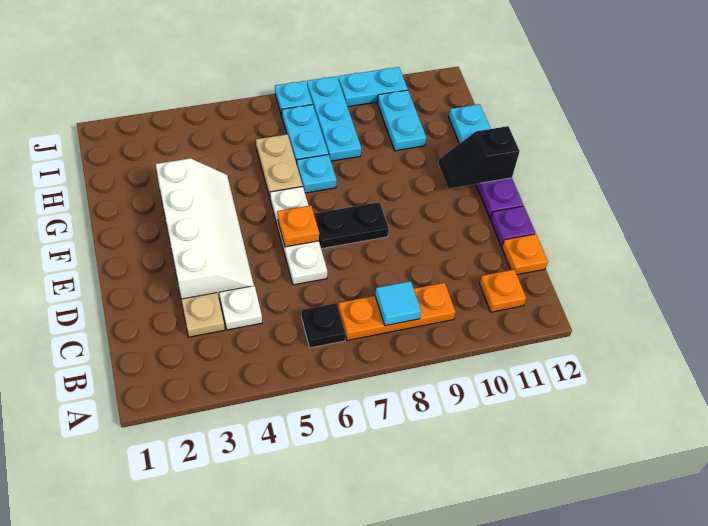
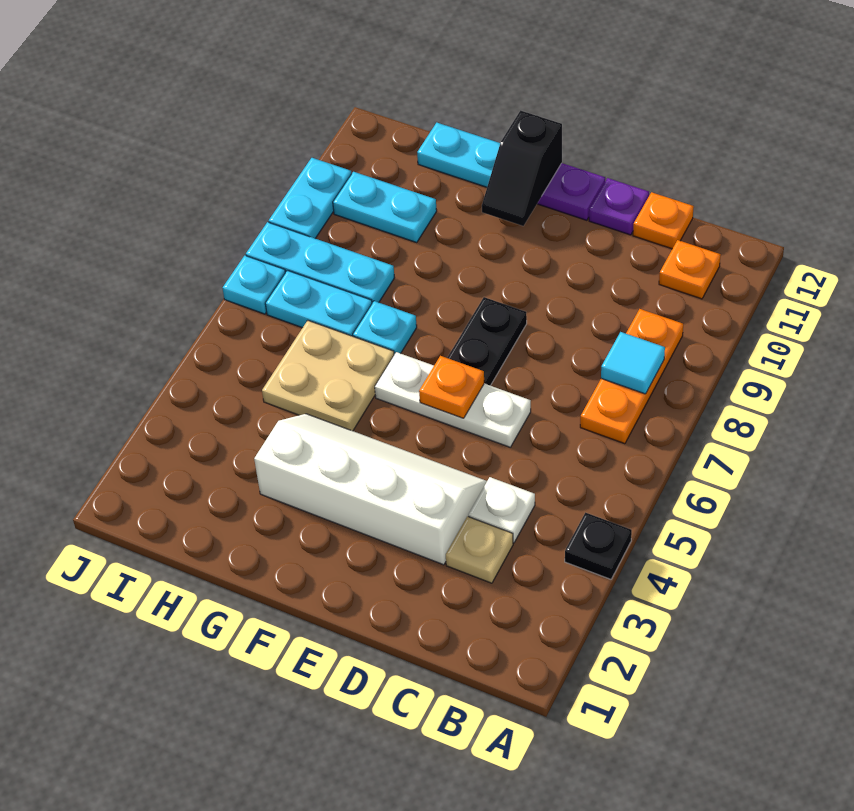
black 1x1 plate [301,303,346,348] -> black 1x1 plate moved to [565,513,632,579]
tan 1x2 plate [256,134,303,198] -> tan 2x2 plate [262,320,394,431]

